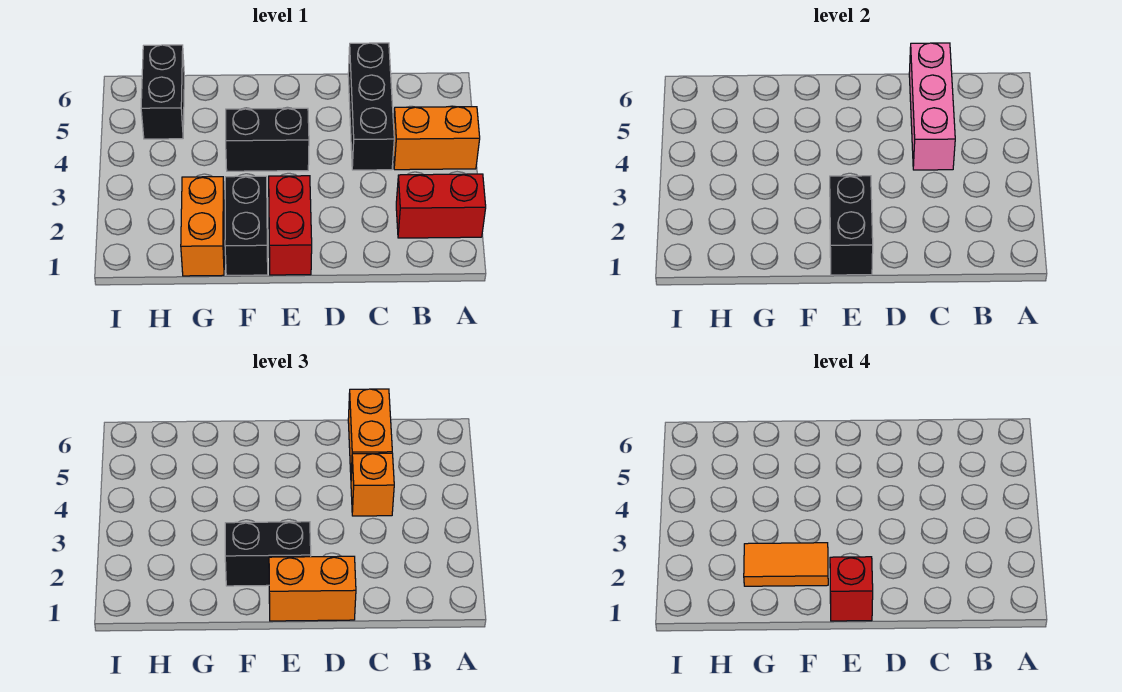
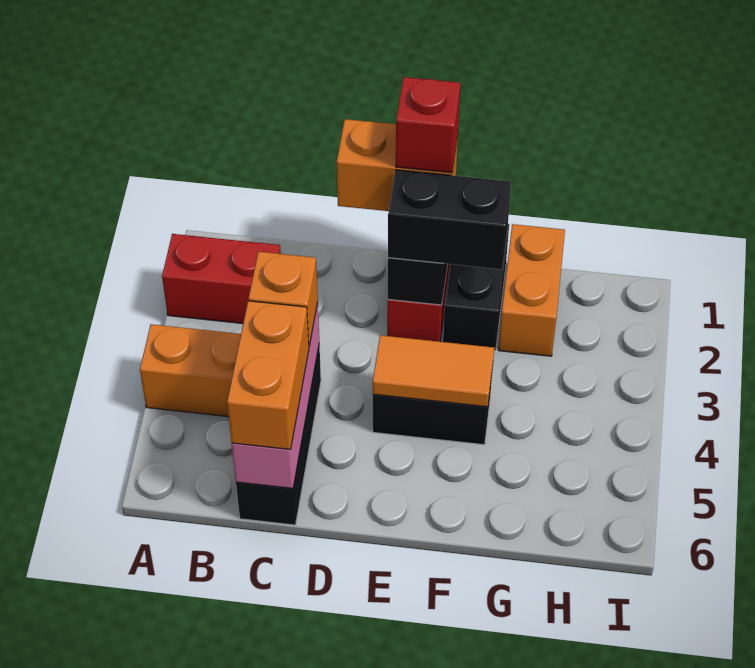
orange 1x2 tile [744,543,828,586] -> orange 1x2 tile moved to [373,335,494,407]
black 1x2 brick [141,45,184,139] -> none

